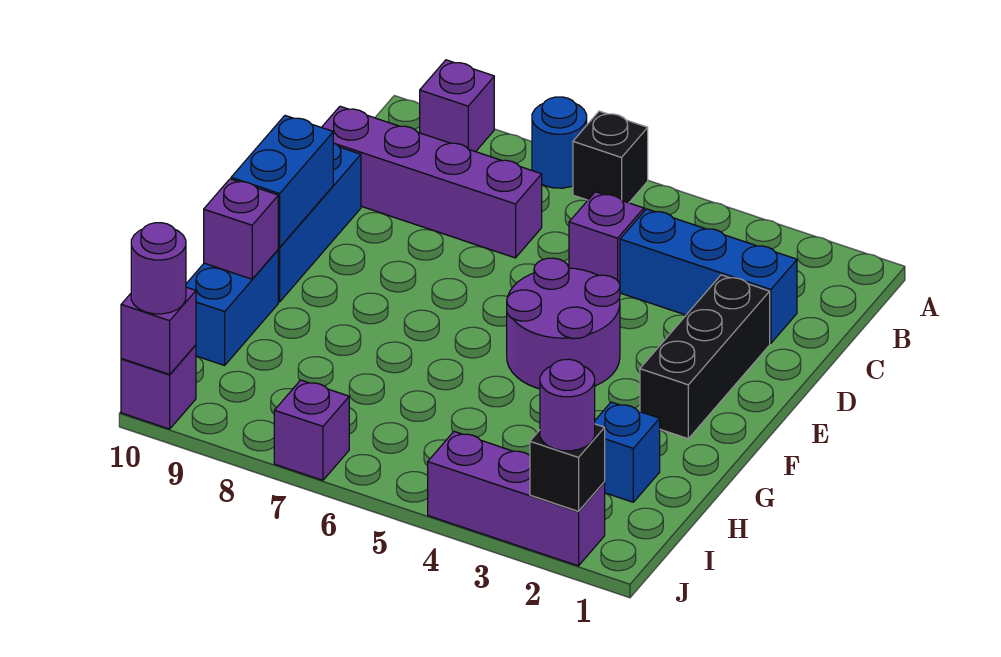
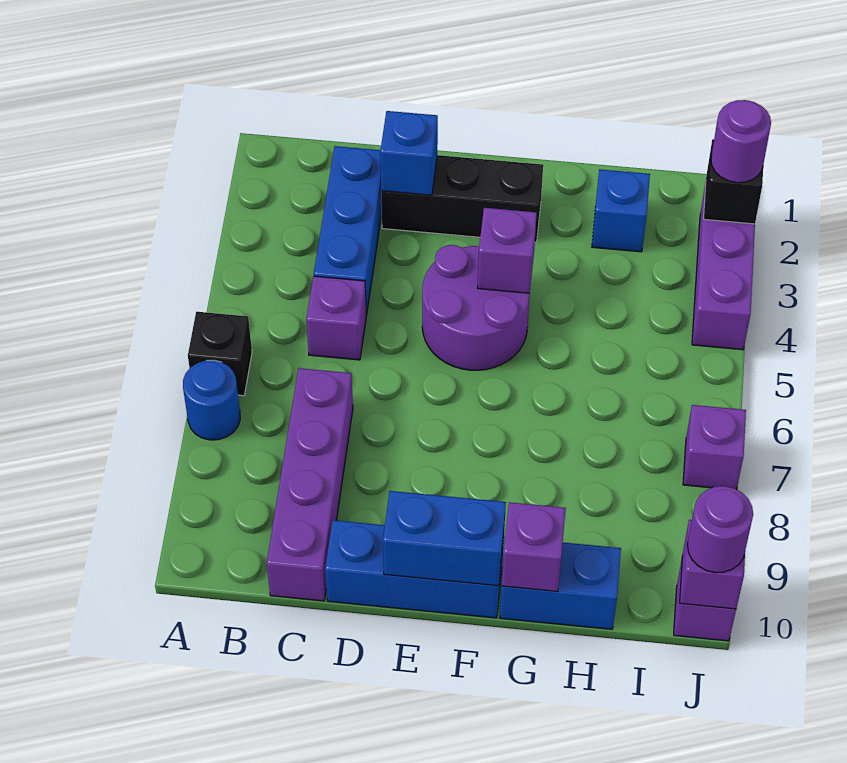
purple 1x1 brick [420,60,494,152] -> purple 1x1 brick moved to [478,208,537,293]
none -> blue 1x1 brick [380,111,438,195]

